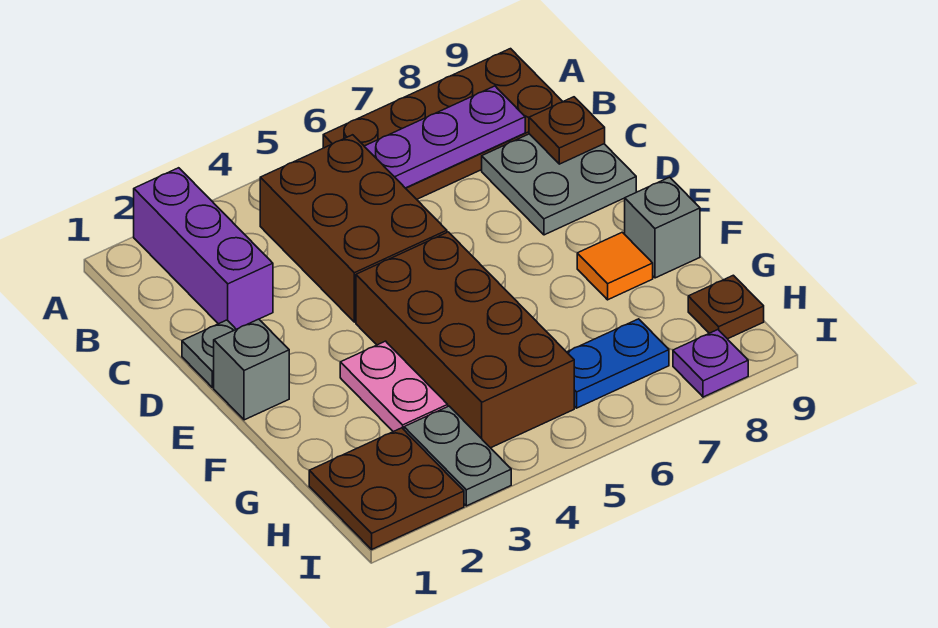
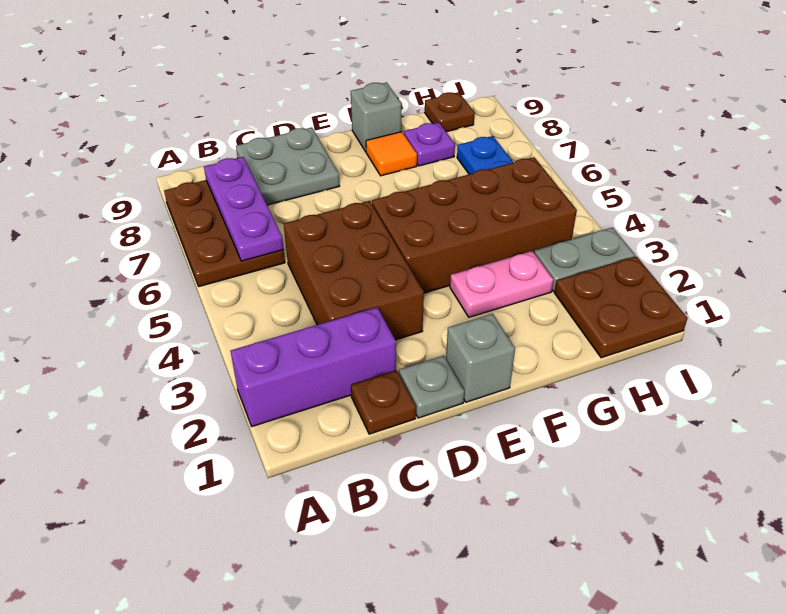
brown 2x4 plate [323,49,563,199] -> brown 2x3 plate [164,180,285,286]
brown 2x3 brick [260,135,447,322] -> brown 2x3 brick turned to [284,201,424,340]
brown 1x1 plate [529,97,605,164] -> brown 1x1 plate moved to [351,370,416,434]
purple 1x1 plate [673,330,748,397] -> purple 1x1 plate moved to [404,123,455,166]

